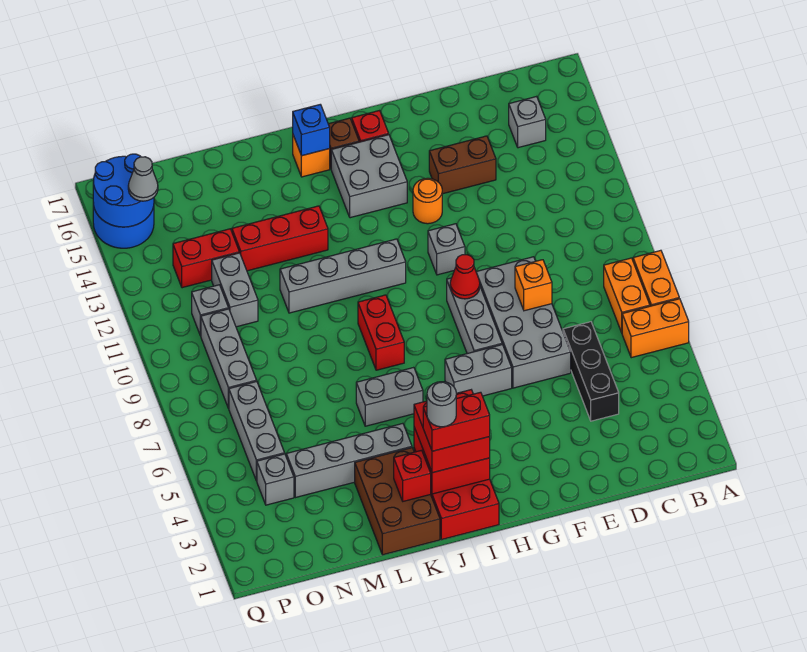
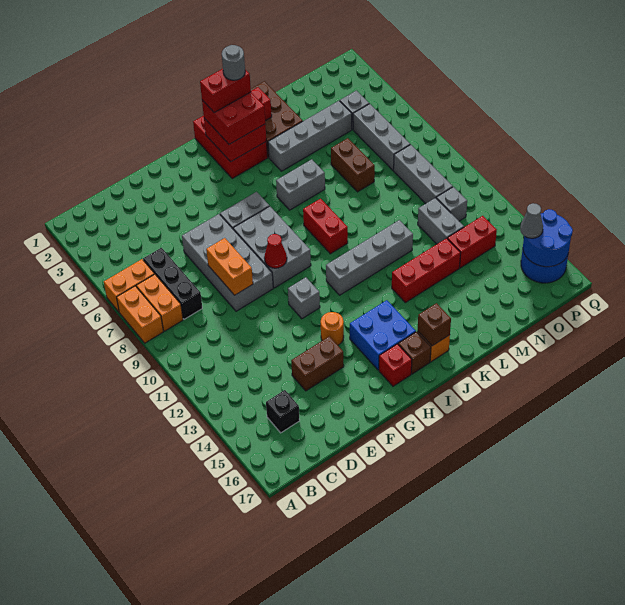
grey 1x1 brick [509,96,546,148] -> black 1x1 brick [266,390,300,433]
black 1x3 brick [563,322,619,421] -> black 1x3 brick moved to [143,248,202,319]
orange 1x1 brick [515,260,552,311] -> orange 1x2 brick [206,238,253,295]
grey 1x3 brick [447,278,502,354] -> grey 2x3 brick [233,206,311,288]
grey 2x2 brick [331,135,407,218] -> blue 2x2 brick [350,300,416,370]
blue 1x1 brick [293,104,330,156] -> brown 1x1 brick [418,303,451,346]
none -> brown 1x2 brick [331,138,375,192]

